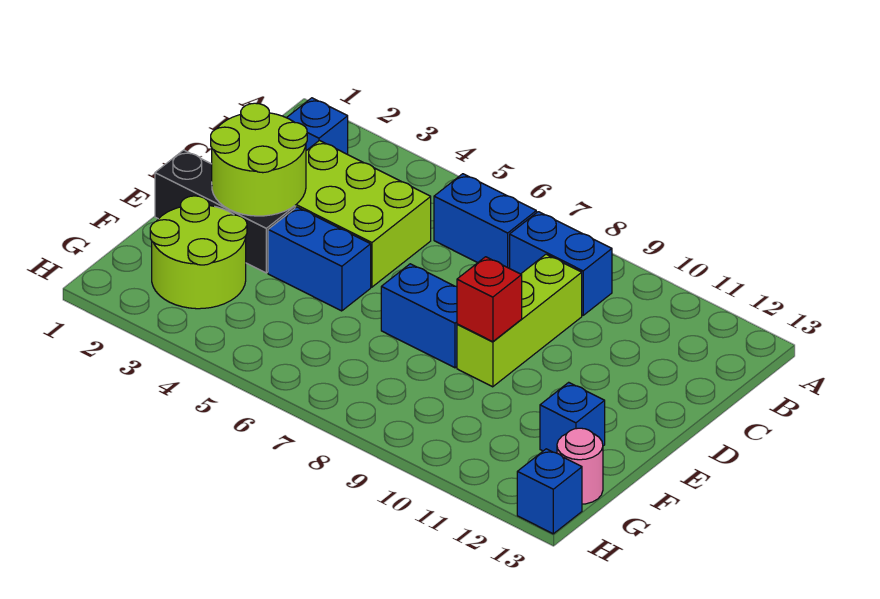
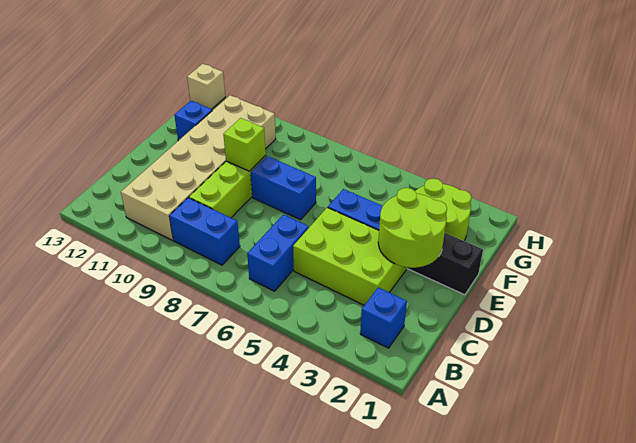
blue 1x2 brick [434,174,536,268] -> blue 1x2 brick turned to [247,214,309,291]
none -> tan 2x6 brick [121,95,276,240]
red 1x1 brick [457,257,522,342] -> lime 1x1 brick [223,118,266,171]
pink 1x1 round brick [557,428,603,504] -> none
blue 1x1 brick [517,449,582,534] -> tan 1x1 brick [187,64,225,109]

